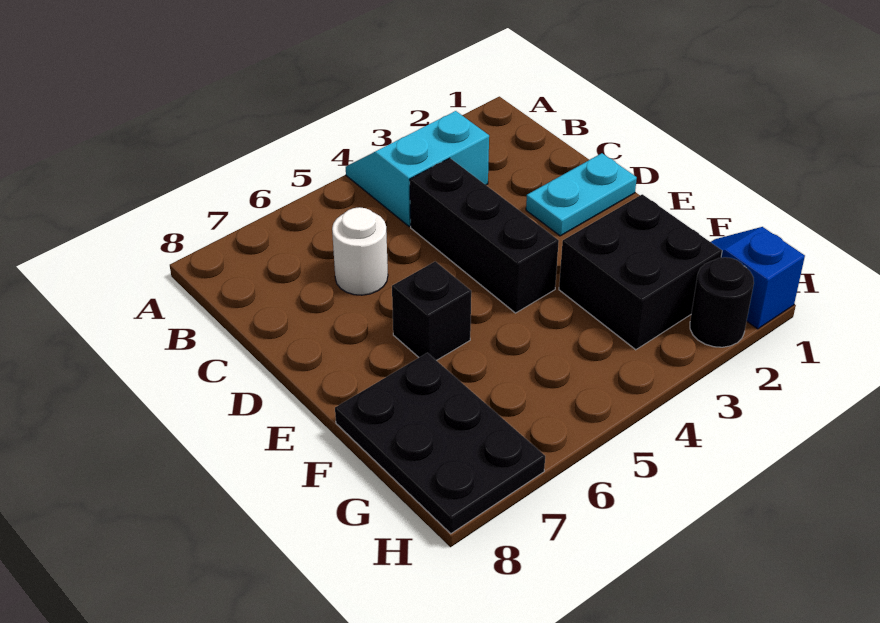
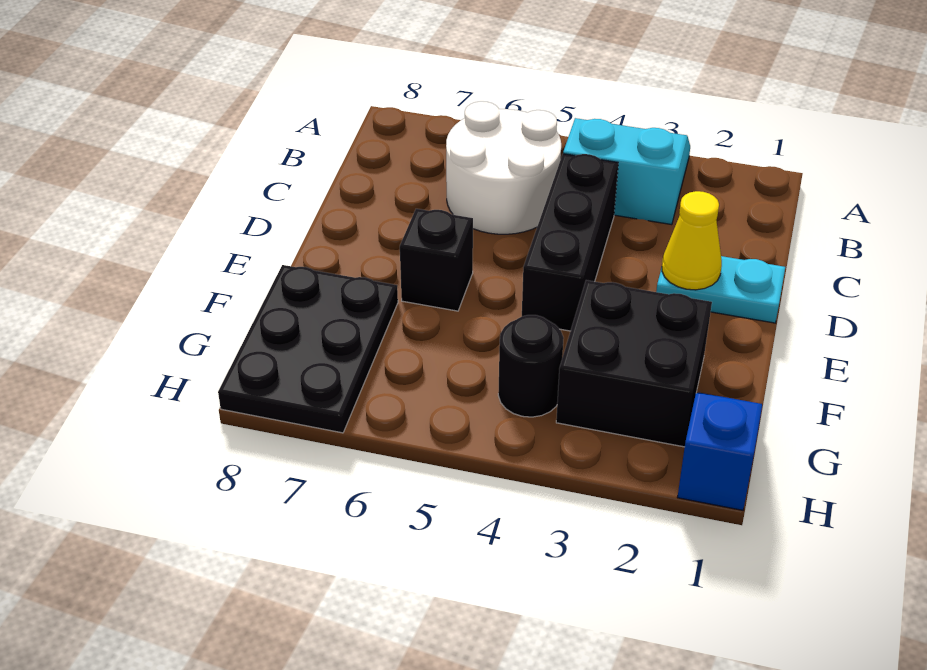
white 1x1 round brick [332,207,388,295] -> white 2x2 round brick [446,101,561,234]
none -> yellow 1x1 cone [662,191,722,290]
black 1x1 round brick [690,257,754,347] -> black 1x1 round brick moved to [498,315,564,417]

